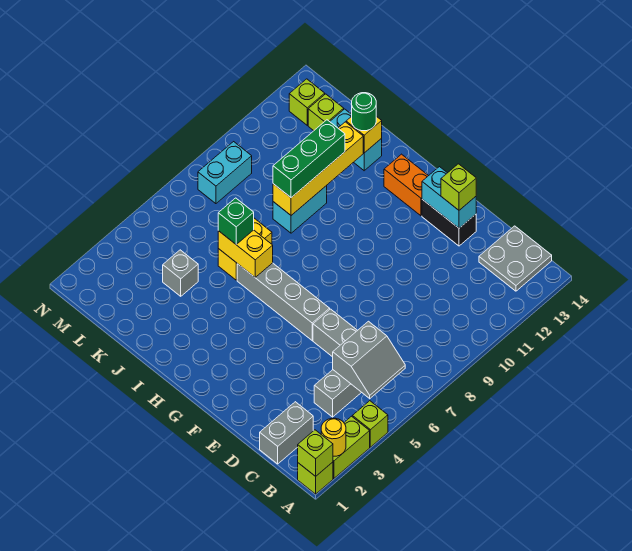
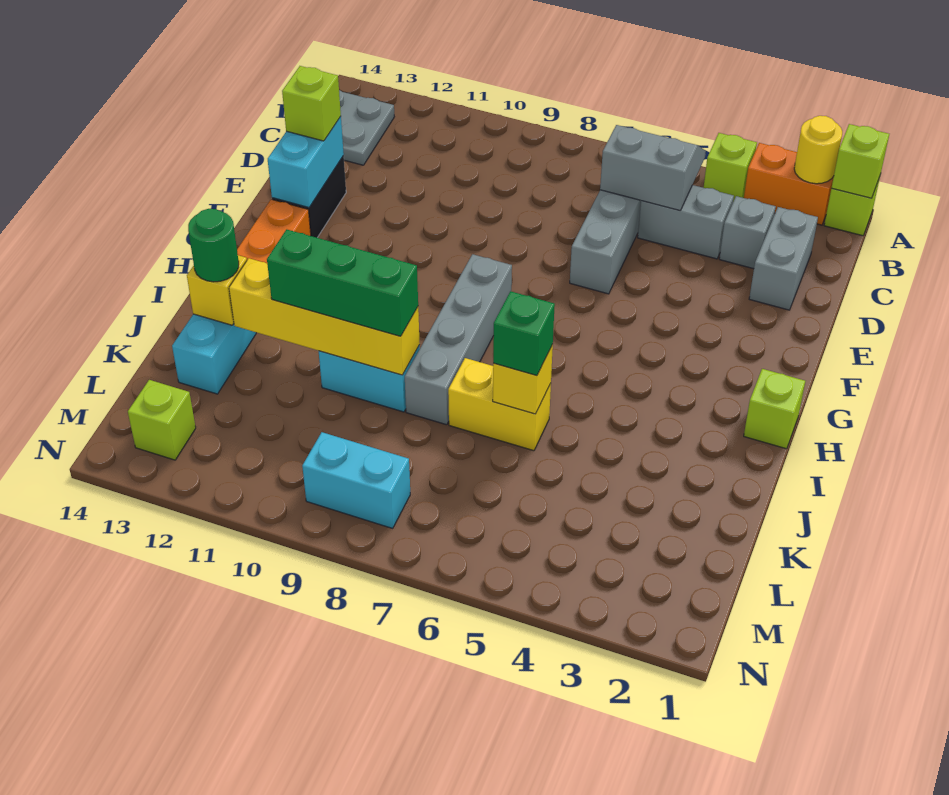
lime 1x2 brick [333,416,370,478] -> orange 1x2 brick [744,143,834,225]
grey 1x2 brick [260,402,313,464] -> grey 1x2 brick turned to [749,207,818,310]
grey 1x4 brick [237,263,330,340] -> grey 1x4 brick moved to [405,254,512,425]
yellow 1x2 brick [218,230,273,278] -> yellow 1x1 brick [493,345,553,414]
grey 1x1 brick [163,250,198,296] -> grey 1x1 brick moved to [719,196,776,269]
lime 1x1 brick [308,94,344,131] -> lime 1x1 brick moved to [744,369,805,449]

